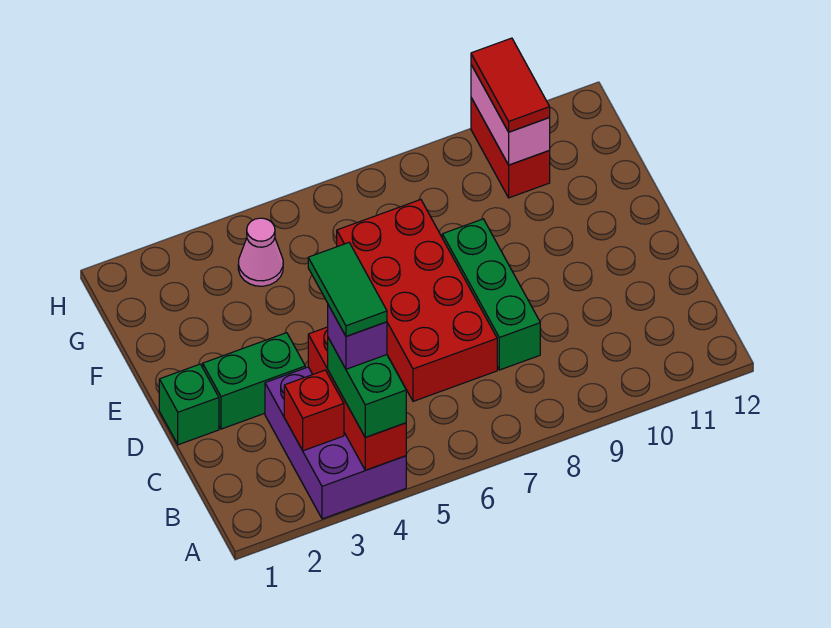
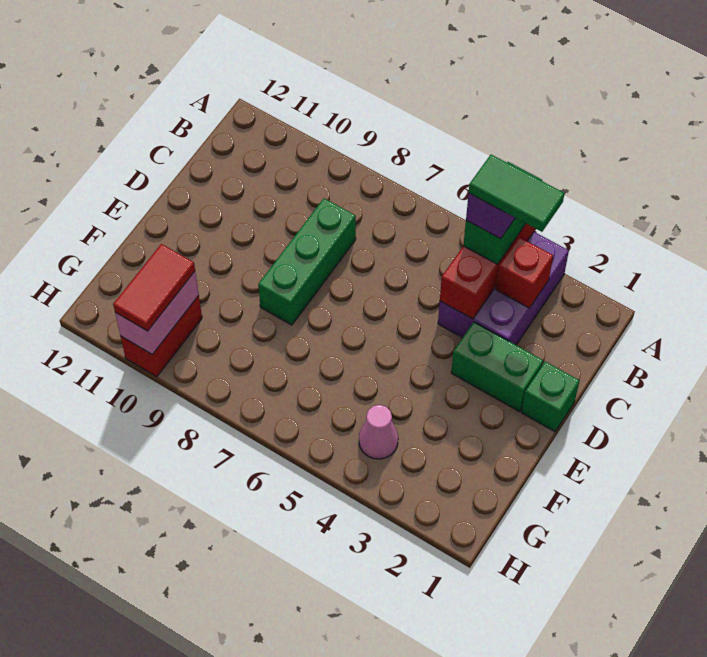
green 1x2 tile [308,243,387,336] -> green 1x2 tile turned to [469,155,564,232]
red 2x4 brick [337,200,497,401] -> none

